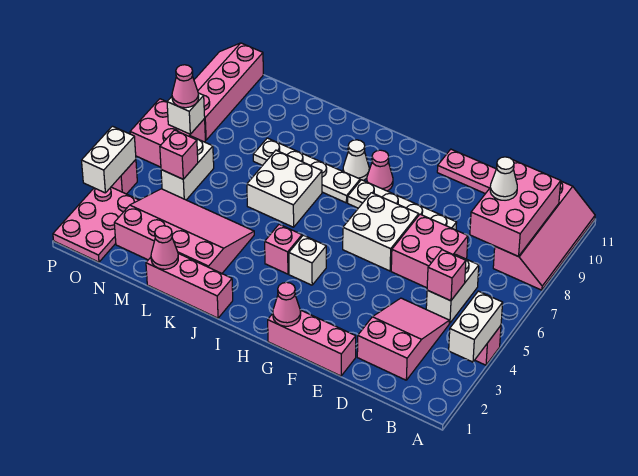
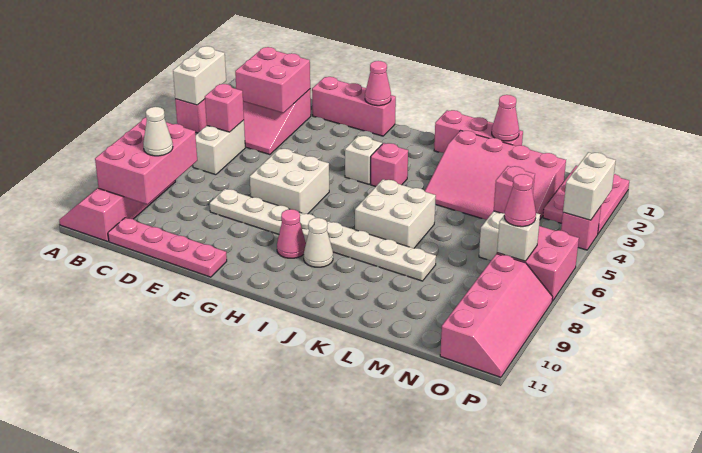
pink 2x2 brick [391,214,468,288] -> pink 2x2 brick moved to [235,47,310,113]

